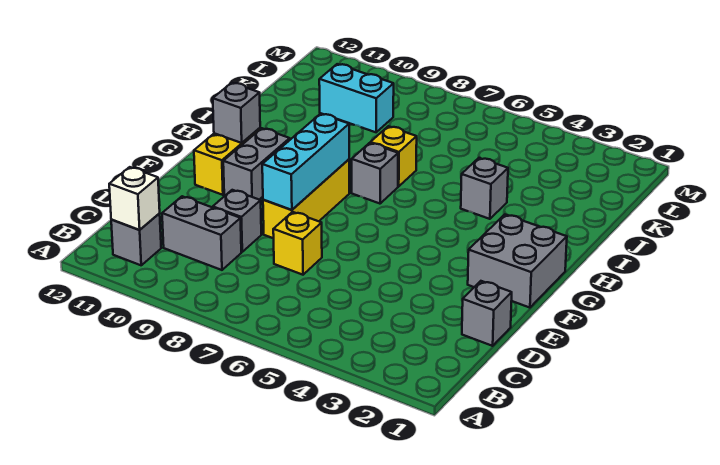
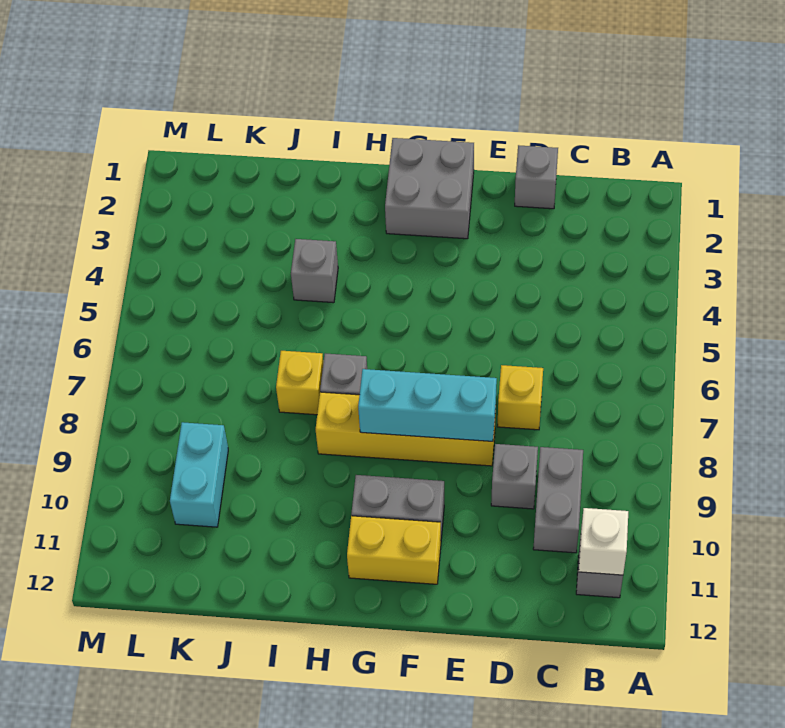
yellow 1x3 brick [263,159,349,238] -> yellow 1x4 brick [316,392,496,466]
grey 1x1 brick [213,83,260,143] -> none

